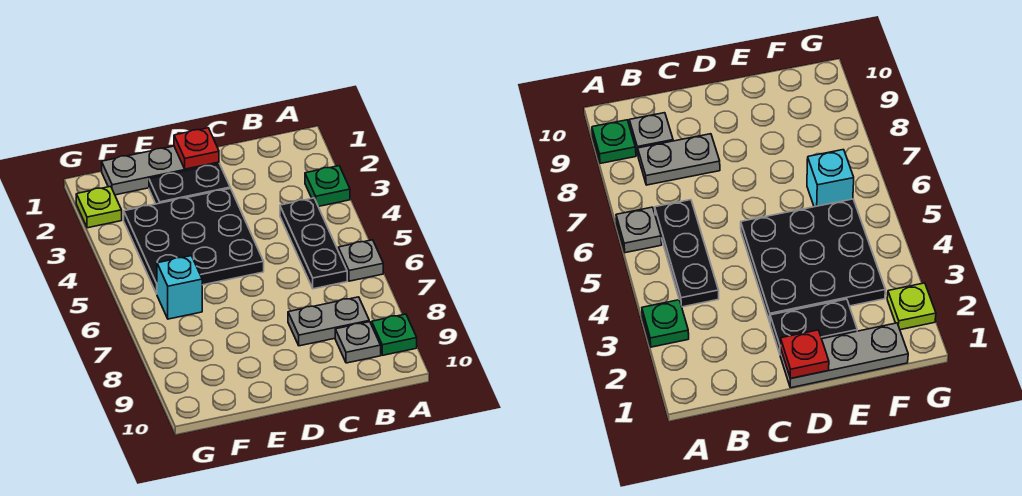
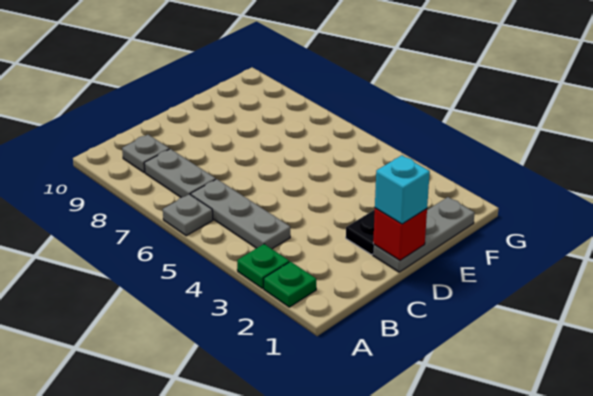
green 1x1 plate [372,314,417,355] -> green 1x1 plate moved to [264,262,316,307]
black 1x3 plate [280,198,347,289] -> grey 1x3 plate [191,179,290,249]
grey 1x2 plate [288,297,369,346] -> grey 1x2 plate turned to [144,149,216,198]
red 1x1 plate [174,128,219,169] -> red 1x1 brick [373,208,427,260]
black 3x3 plate [124,188,264,294] -> none
cyan 1x1 brick [157,256,202,319] -> cyan 1x1 brick moved to [375,155,430,224]
lime 1x1 plate [76,186,122,228] -> none

